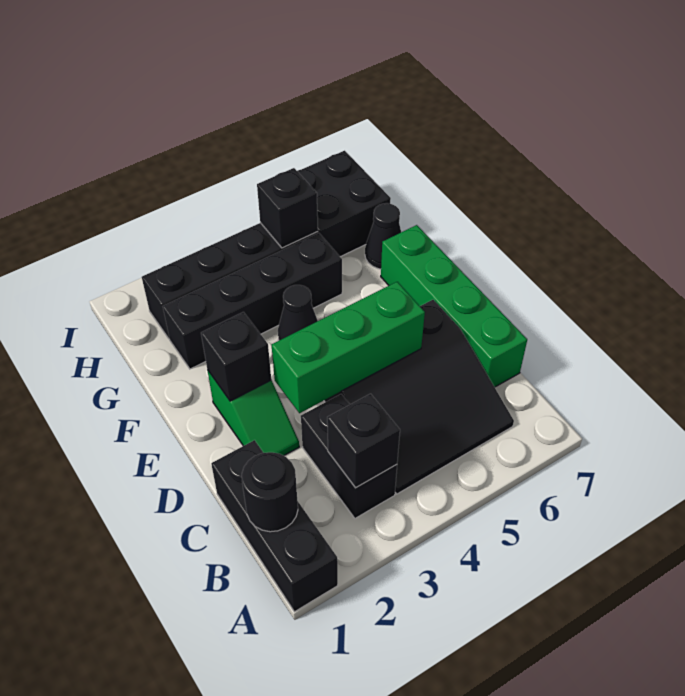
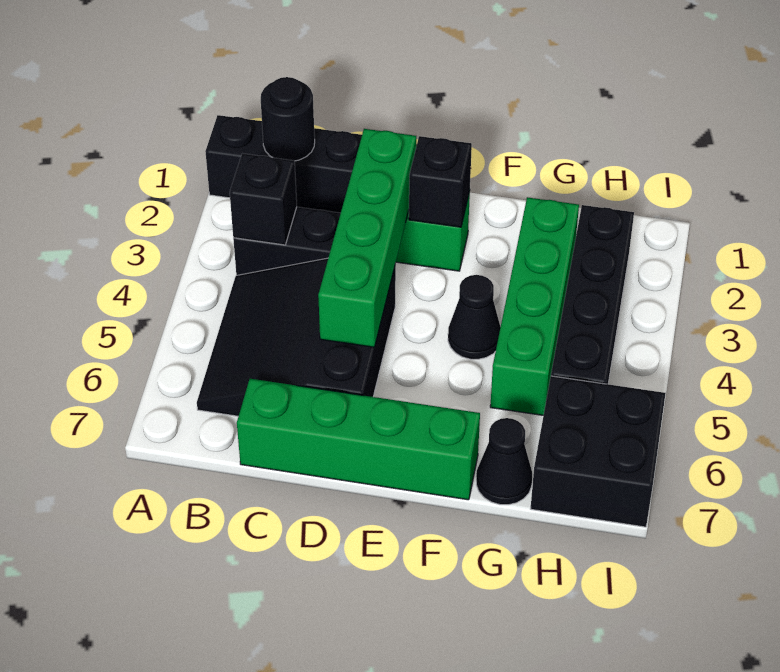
green 1x3 brick [272,282,425,413] -> green 1x4 brick [318,129,416,347]
black 1x4 brick [163,233,342,369] -> green 1x4 brick [490,197,579,415]
black 1x1 brick [257,168,318,248] -> none

